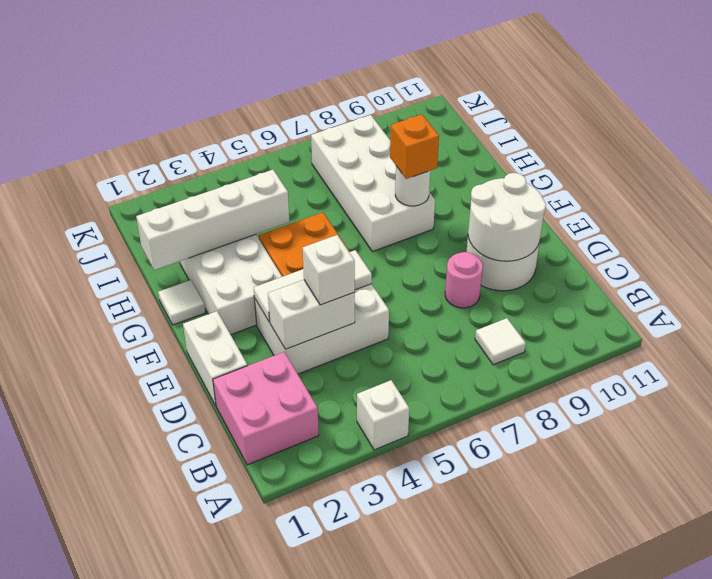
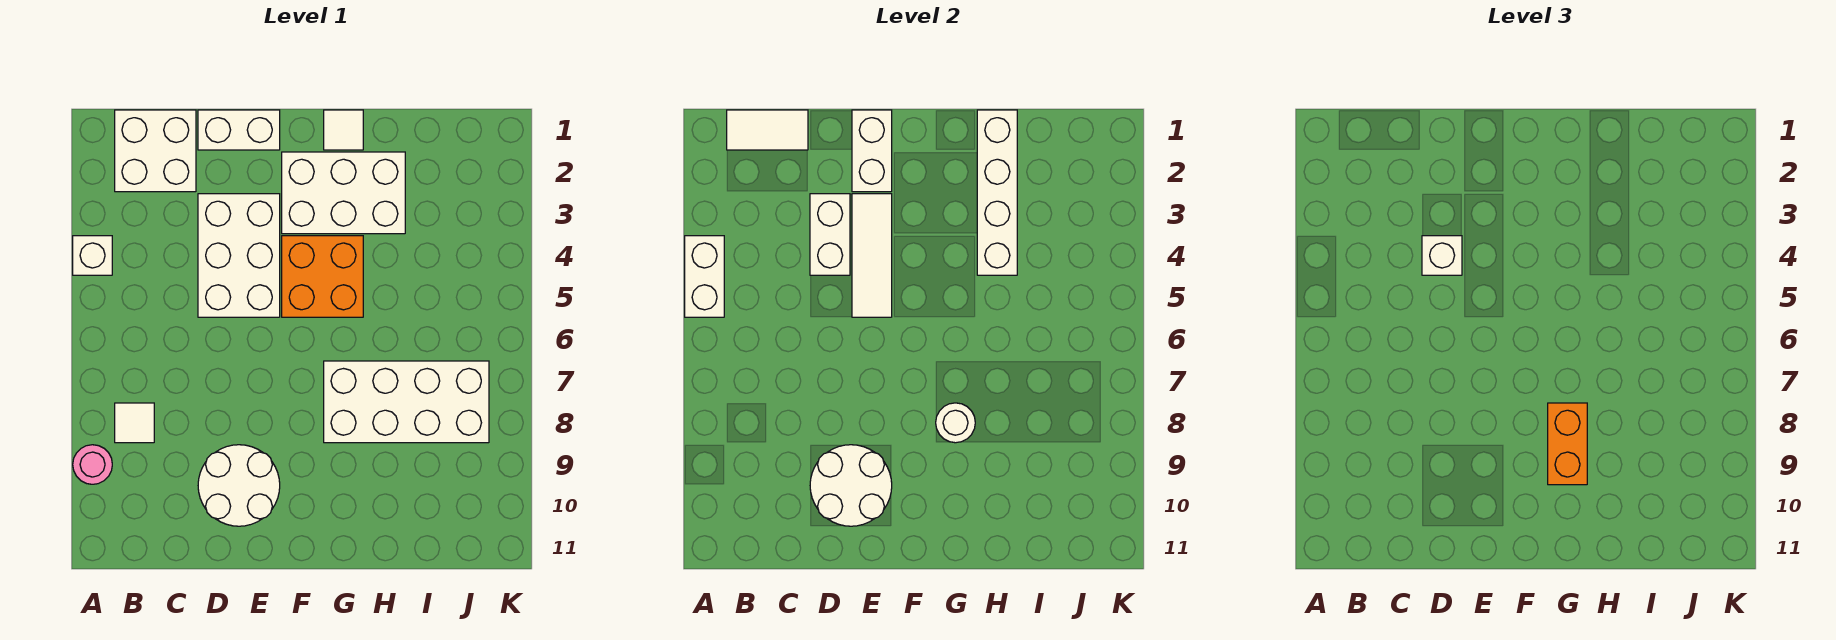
none -> white 1x2 brick [685,236,724,317]
pink 2x2 brick [213,352,319,465] -> white 2x2 brick [115,110,196,192]
none -> white 1x2 tile [727,110,808,150]
pink 1x1 round brick [445,252,483,308] -> pink 1x1 round brick moved to [73,445,112,484]
none -> white 1x2 brick [852,110,892,192]
orange 1x1 brick [390,114,439,179] -> orange 1x2 brick [1548,403,1587,485]

